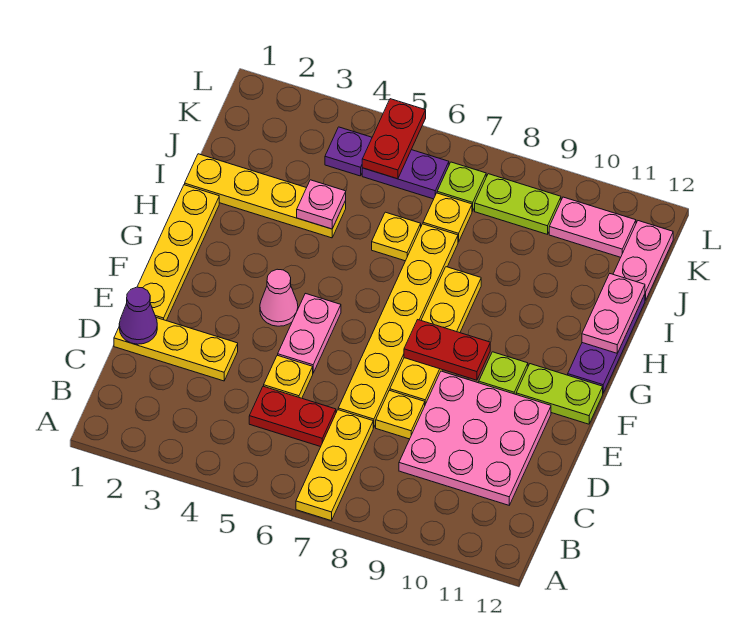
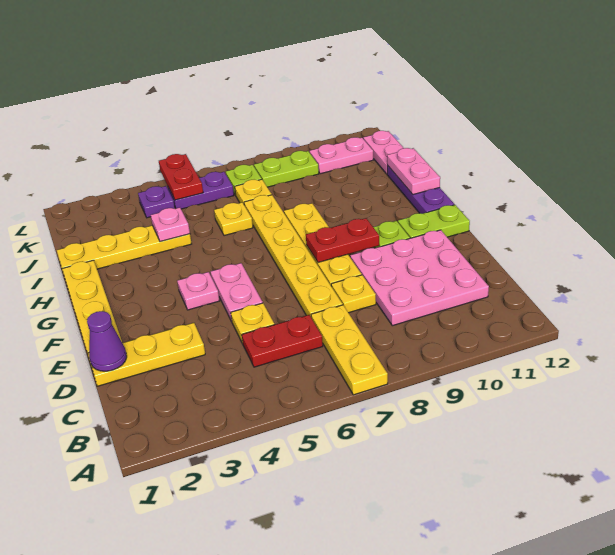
pink 1x1 cone [260,269,298,326] -> pink 1x1 plate [177,272,220,310]

